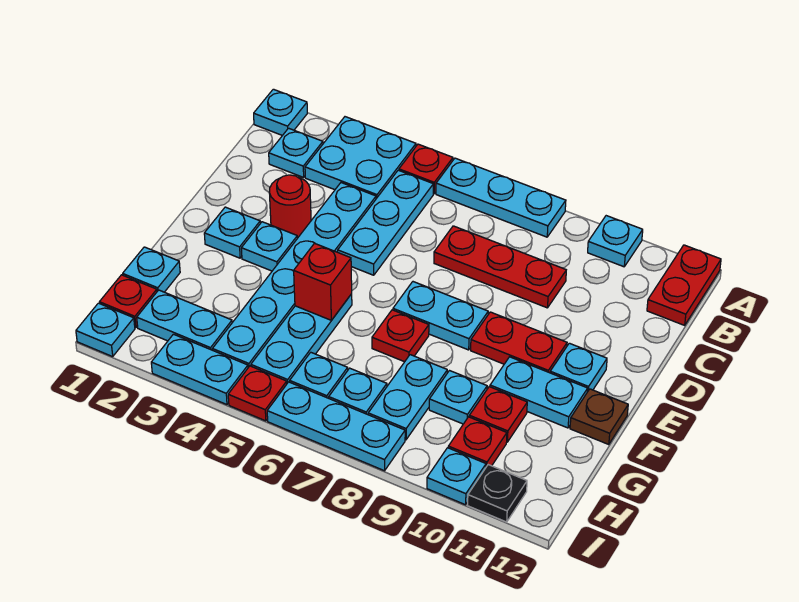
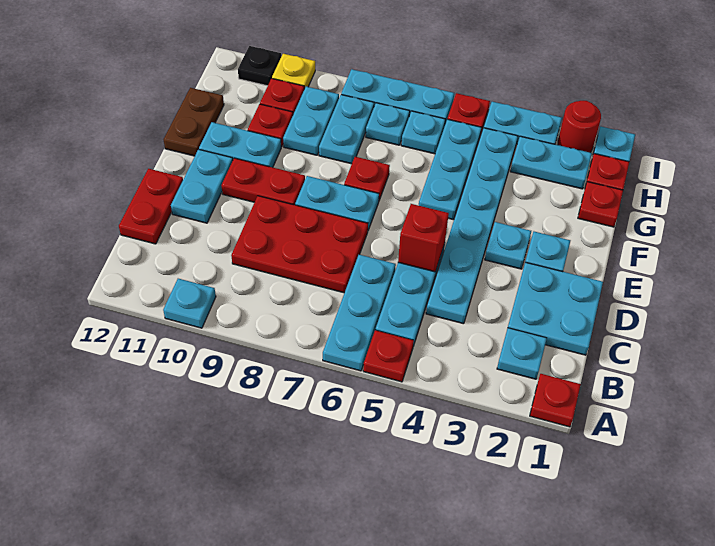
cyan 1x1 plate [254,89,307,135] -> red 1x1 plate [530,374,581,427]
cyan 2x2 plate [305,117,416,199] -> cyan 2x2 plate moved to [508,262,603,355]
cyan 1x3 plate [436,158,566,237] -> cyan 1x3 plate turned to [323,255,396,371]
red 1x2 plate [647,245,721,325] -> red 1x2 plate moved to [119,169,183,244]
red 1x3 plate [434,226,566,308] -> red 2x3 plate [231,196,368,293]
red 1x1 round brick [269,175,311,238] -> red 1x1 round brick moved to [558,101,601,152]
cyan 1x1 plate [550,343,607,392] -> cyan 1x2 plate [171,149,233,223]
red 1x1 brick [294,243,352,320] -> red 1x1 brick moved to [398,204,449,272]
brown 1x1 plate [570,389,628,445] -> brown 1x2 plate [164,88,224,156]
cyan 1x1 plate [123,247,180,292] -> red 1x1 plate [578,182,623,227]
cyan 1x1 plate [429,371,487,424] -> cyan 1x2 plate [283,87,339,155]
cyan 1x1 plate [427,448,486,505] -> yellow 1x1 plate [272,54,315,89]

